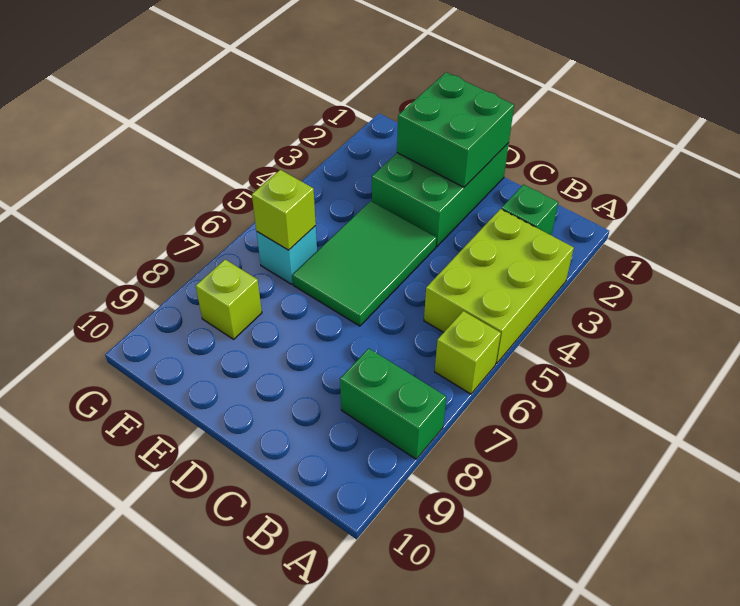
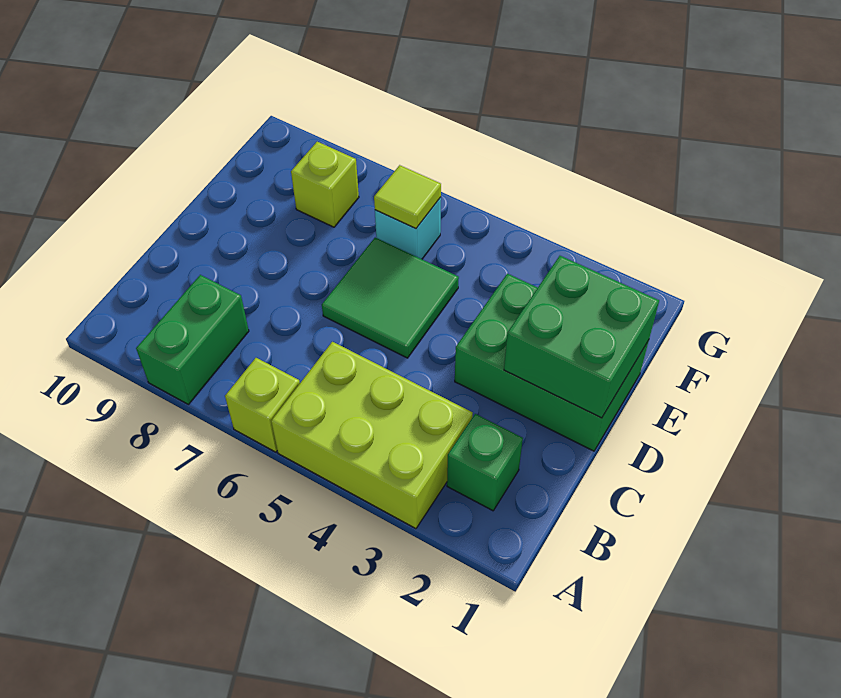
green 2x3 tile [292,201,436,326] -> green 2x2 tile [322,238,459,358]
lime 1x1 brick [252,170,316,250] -> lime 1x1 tile [374,165,441,229]

